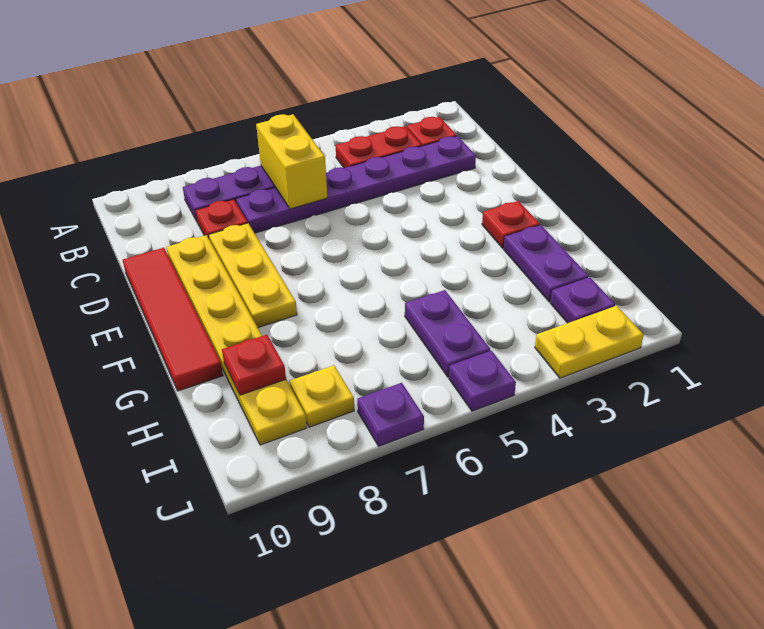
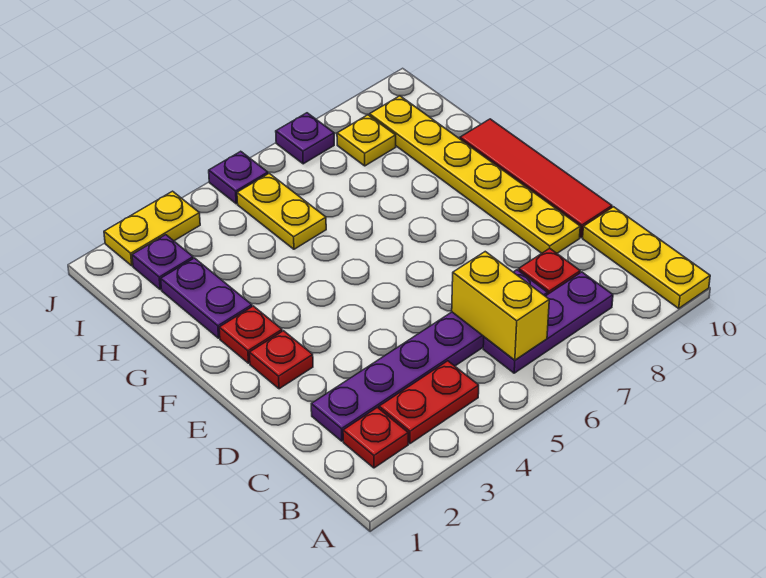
yellow 1x3 plate [209,223,297,328] -> yellow 1x3 plate moved to [583,207,710,308]
purple 1x2 plate [405,290,490,377] -> yellow 1x2 plate [237,173,326,249]
red 1x1 plate [222,335,286,395] -> red 1x1 plate moved to [249,331,313,389]

